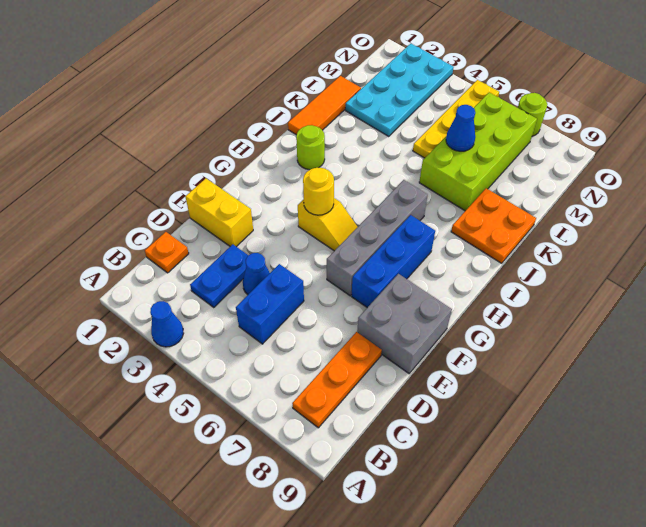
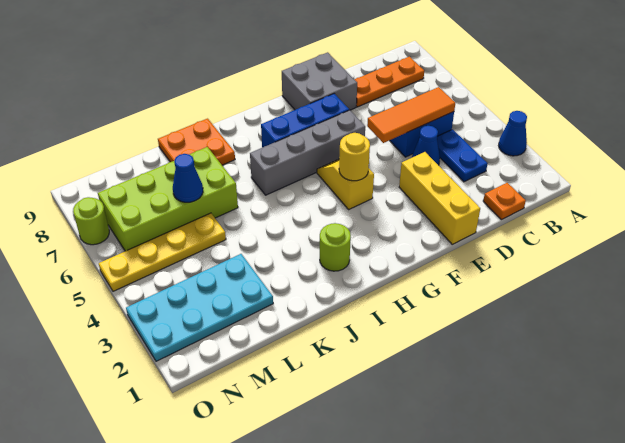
blue 1x2 plate [190,244,248,307] -> blue 1x2 plate turned to [437,129,488,182]
yellow 1x2 brick [185,178,253,247] -> yellow 1x3 brick [399,152,480,244]
orange 1x3 tile [288,76,361,135] -> orange 1x3 tile moved to [367,87,455,143]

